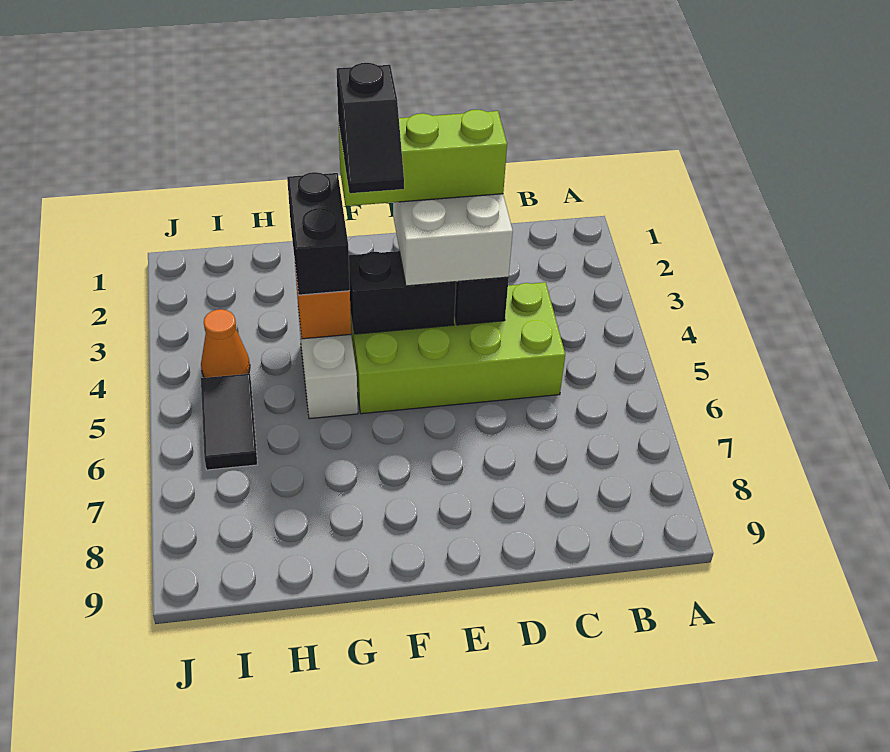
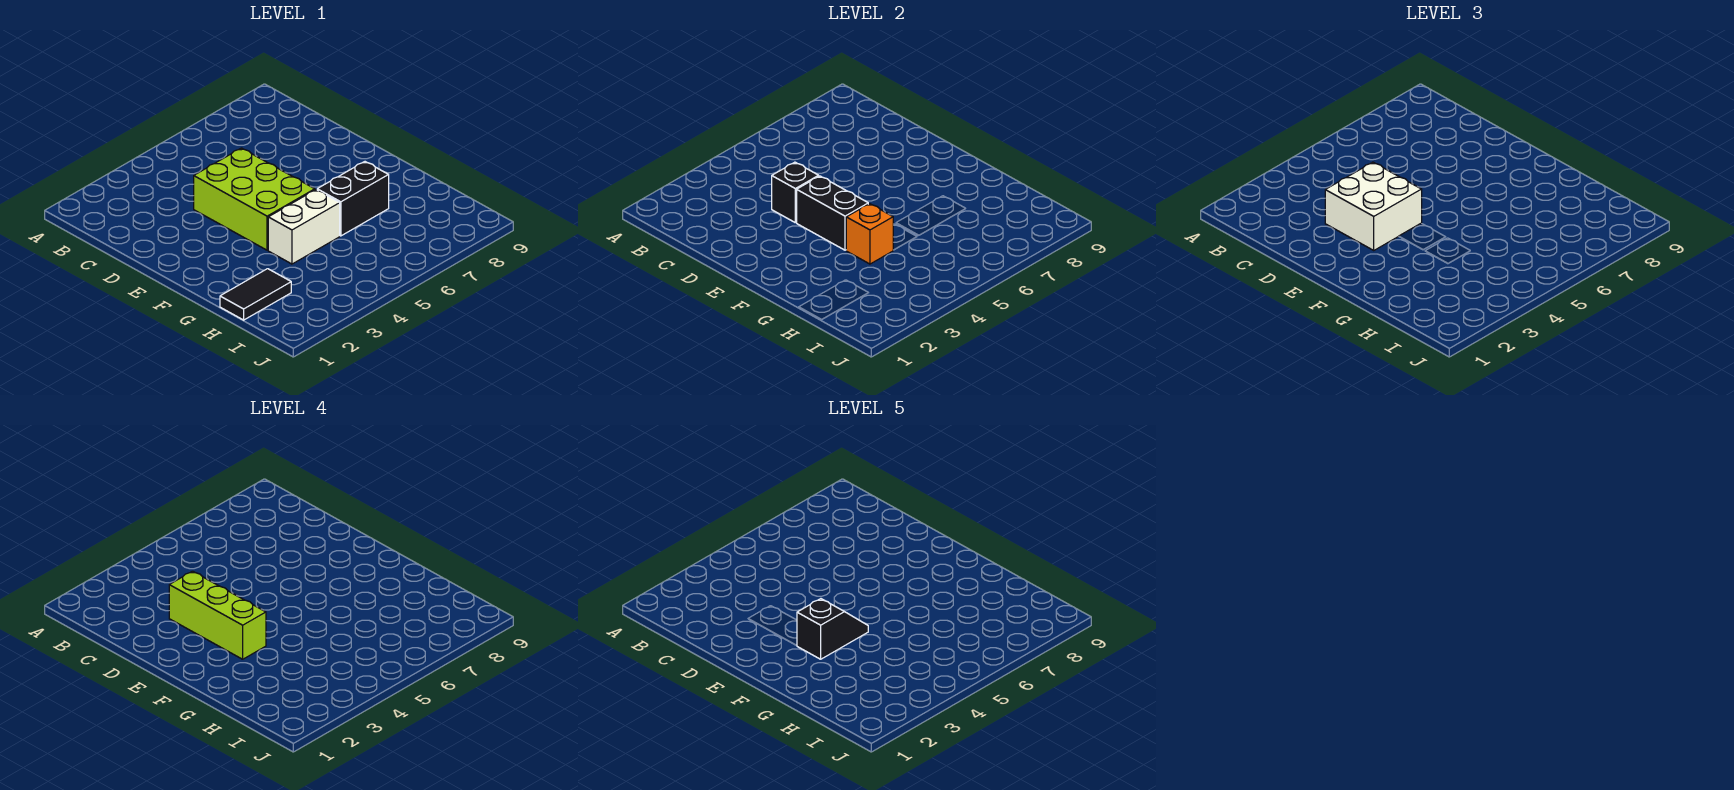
lime 2x4 brick [351,282,565,414] -> lime 2x3 brick [194,148,315,250]
black 1x2 brick [287,172,350,295] -> black 1x2 brick moved to [317,162,389,236]
orange 1x1 cone [201,309,250,378] -> none
black 1x2 tile [201,374,257,470] -> black 1x2 tile moved to [220,269,291,320]

